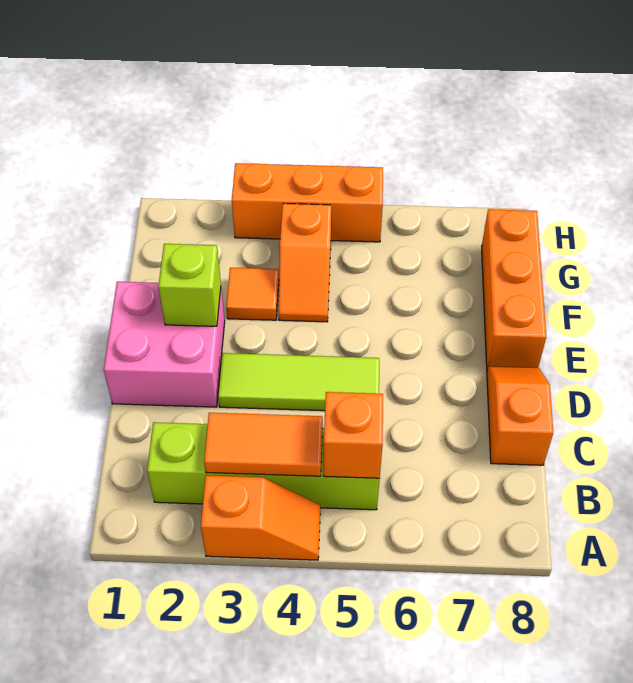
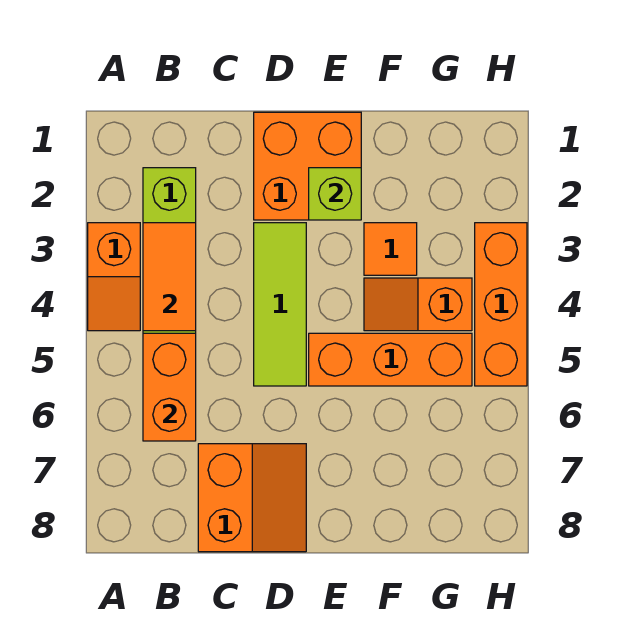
orange 1x1 brick [323,392,383,478] -> orange 1x2 brick [143,333,196,441]
orange 1x2 slope [487,366,553,465] -> orange 2x2 slope [198,444,306,552]
pink 2x2 brick [104,282,225,407] -> orange 2x2 brick [254,112,361,220]
orange 1x3 brick [482,209,546,369] -> orange 1x3 brick moved to [309,333,472,386]

